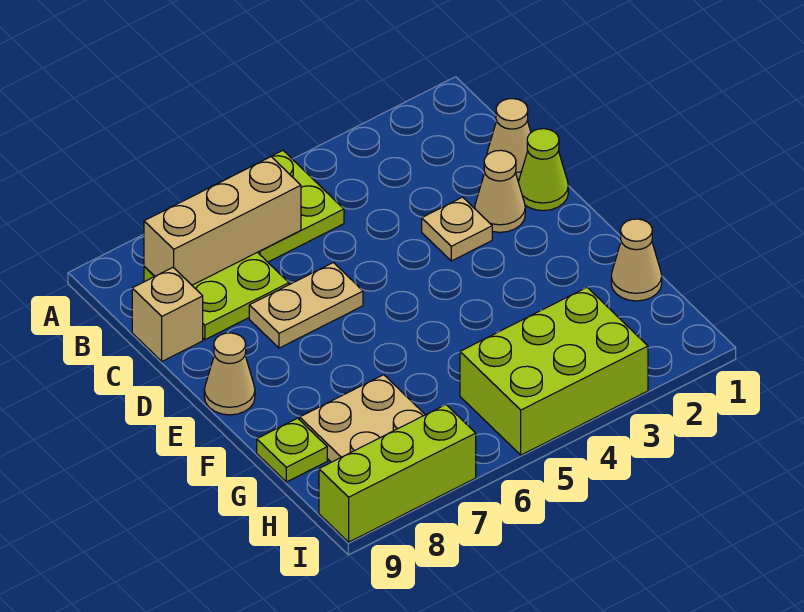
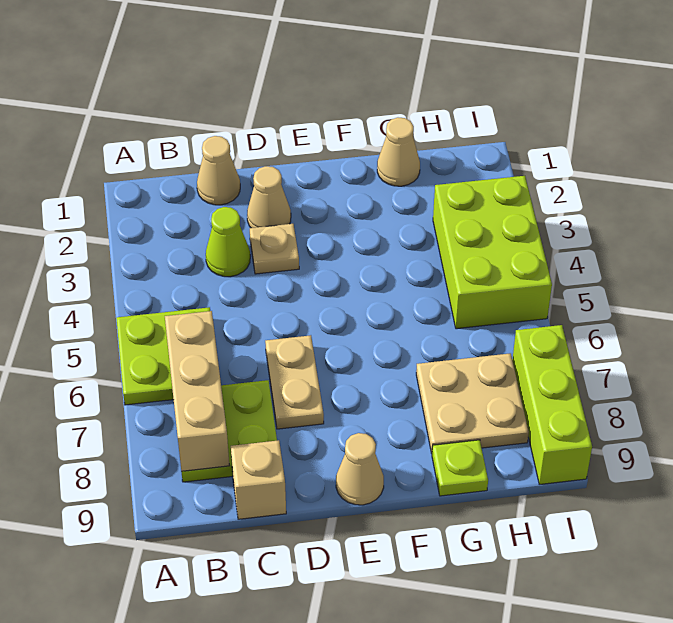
lime 1x1 cone [518,129,568,211] -> lime 1x1 cone moved to [206,207,250,277]

